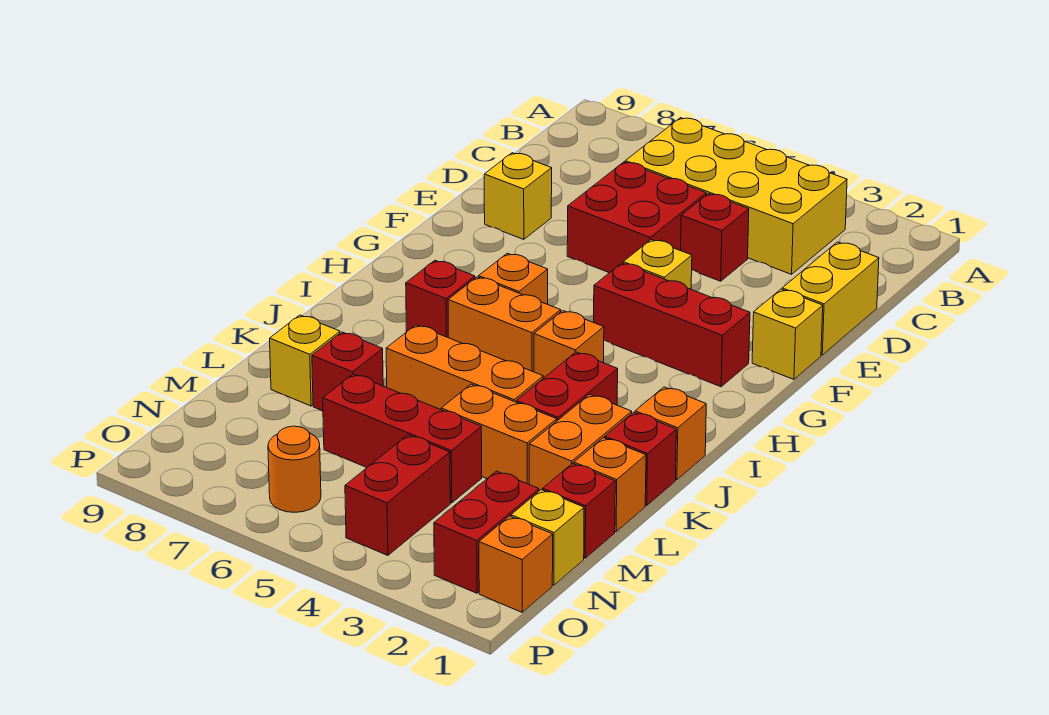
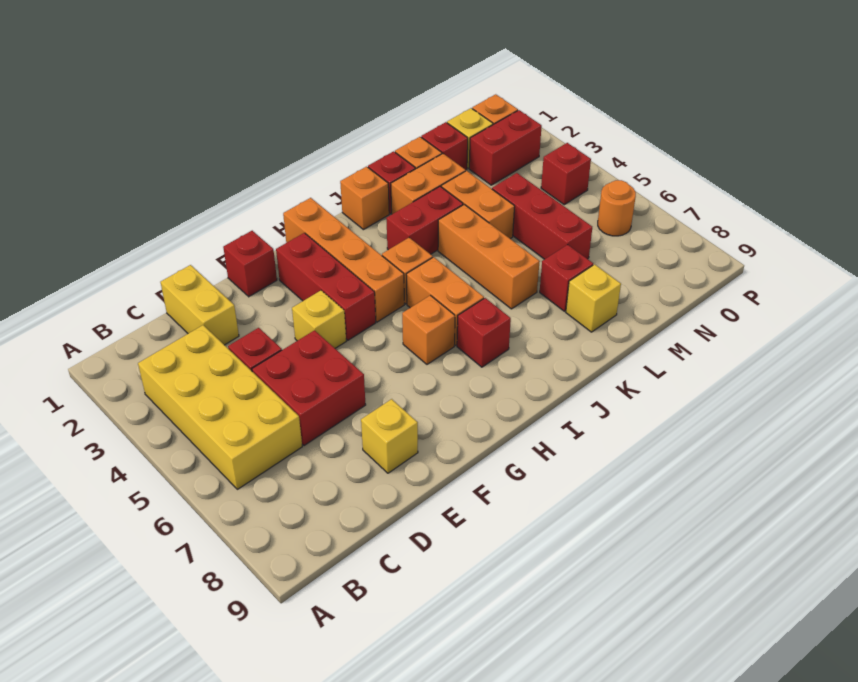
yellow 1x2 brick [782,242,879,355] -> yellow 1x2 brick turned to [160,265,239,345]
yellow 1x1 brick [752,289,823,379] -> red 1x1 brick [223,231,277,297]
none -> orange 1x4 brick [283,198,404,322]
red 1x2 brick [345,435,450,555] -> red 1x1 brick [541,143,591,205]

